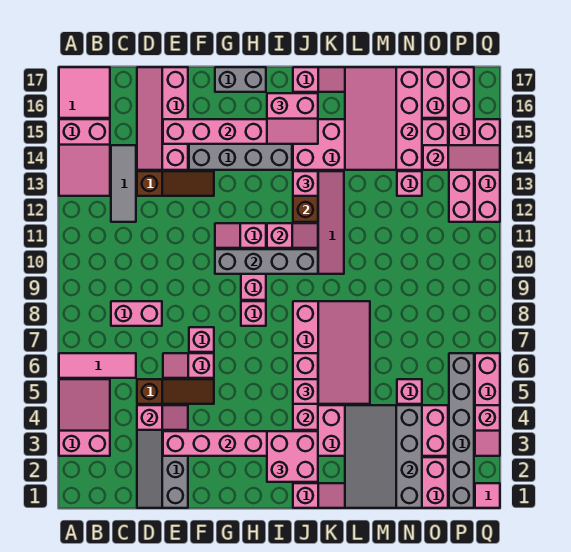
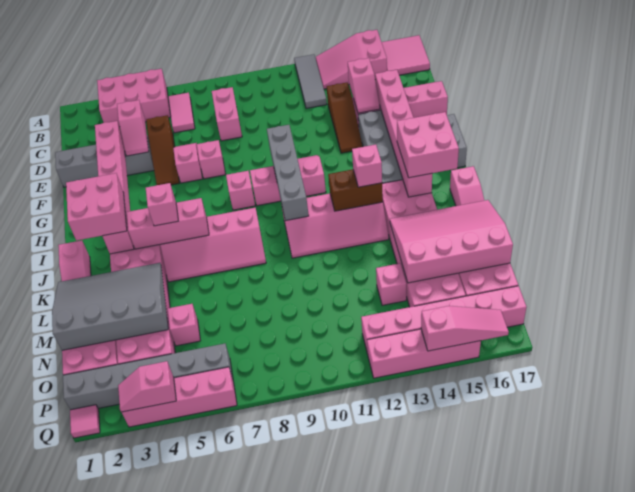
pink 2x3 slope [59,379,110,456] -> pink 2x3 brick [97,69,171,127]
pink 1x3 tile [59,353,136,378] -> pink 1x2 tile [168,93,195,133]
grey 1x3 tile [111,145,136,222] -> grey 1x3 tile turned to [294,54,327,108]
pink 1x2 slope [267,223,318,248] -> pink 1x2 slope moved to [348,58,380,113]
pink 2x2 slope [267,93,318,144] -> pink 2x2 brick [397,112,459,178]
pink 3x4 slope [293,301,370,404] -> pink 2x4 slope [160,208,266,282]
pink 1x3 slope [423,145,500,170] -> pink 1x3 slope turned to [421,306,509,351]

